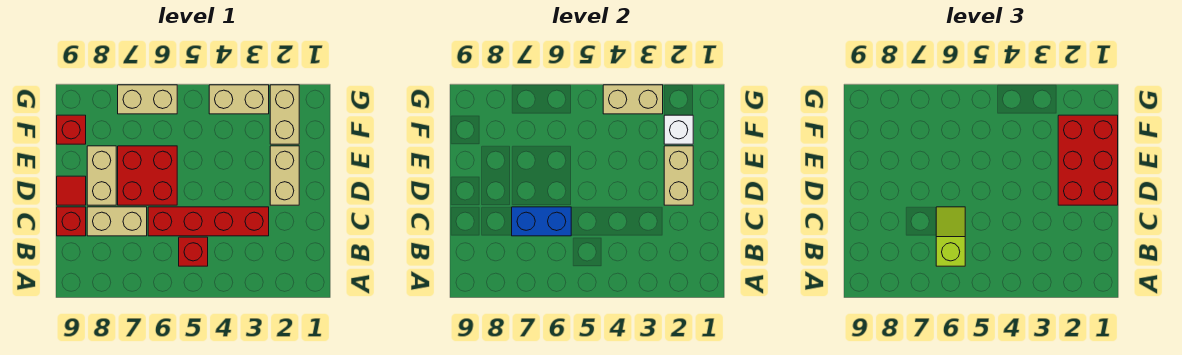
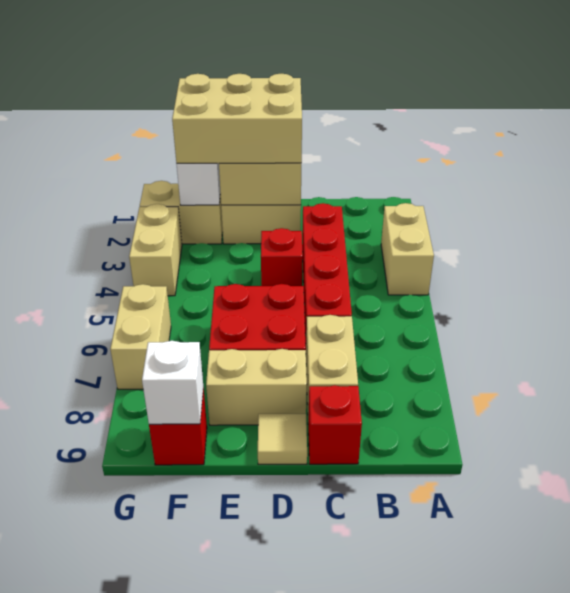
red 1x1 brick [179,237,208,266] -> red 1x1 brick moved to [261,228,303,286]
lime 1x2 slope [936,207,965,266] -> none
blue 1x2 brick [512,207,571,236] -> none
red 2x3 brick [1058,115,1118,205] -> tan 2x3 brick [172,74,302,164]
red 1x1 tile [57,176,86,205] -> tan 1x1 tile [258,414,307,464]
none -> white 1x1 brick [142,341,203,424]
tan 1x2 brick [603,85,663,114] -> tan 1x2 brick moved to [381,203,434,295]

